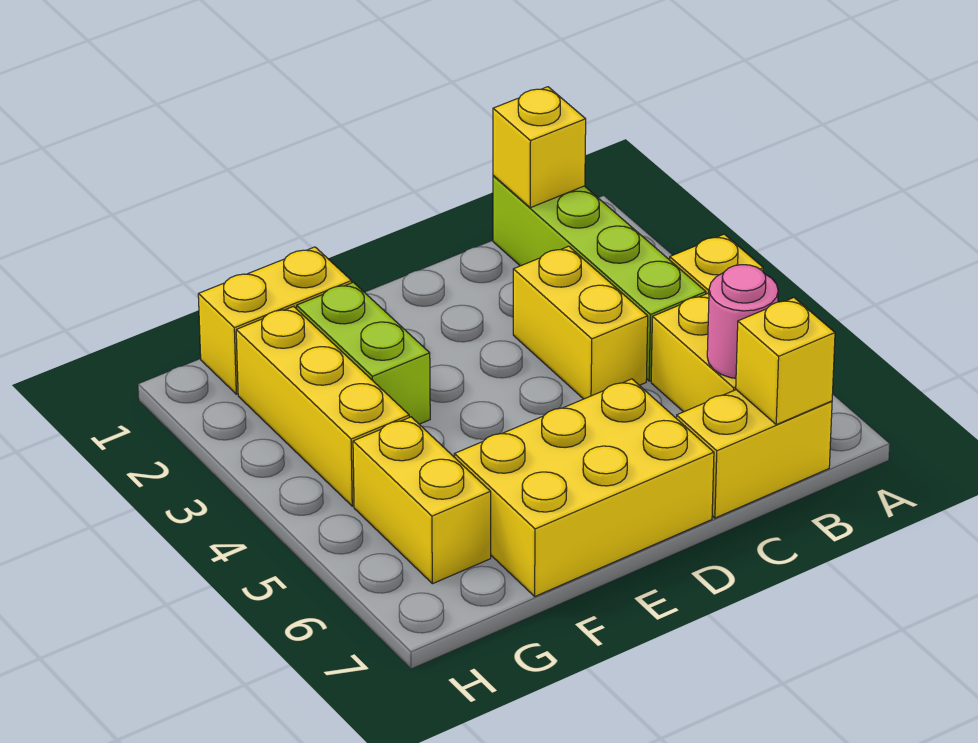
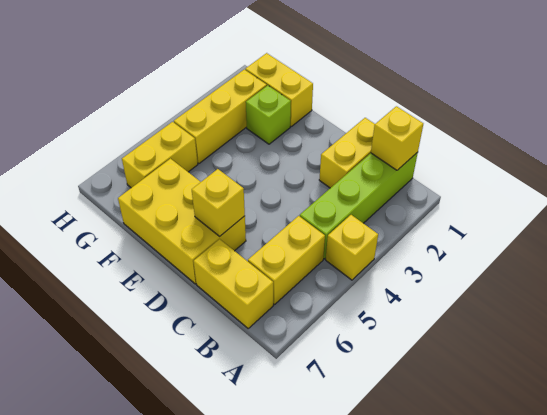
pink 1x1 round brick [707,265,778,378] -> none
yellow 1x1 brick [736,298,835,425] -> yellow 1x1 brick moved to [192,169,245,236]
yellow 1x2 brick [513,246,648,399] -> yellow 1x2 brick moved to [319,118,375,188]
lime 1x2 brick [297,282,430,424] -> lime 1x1 brick [246,85,291,144]

